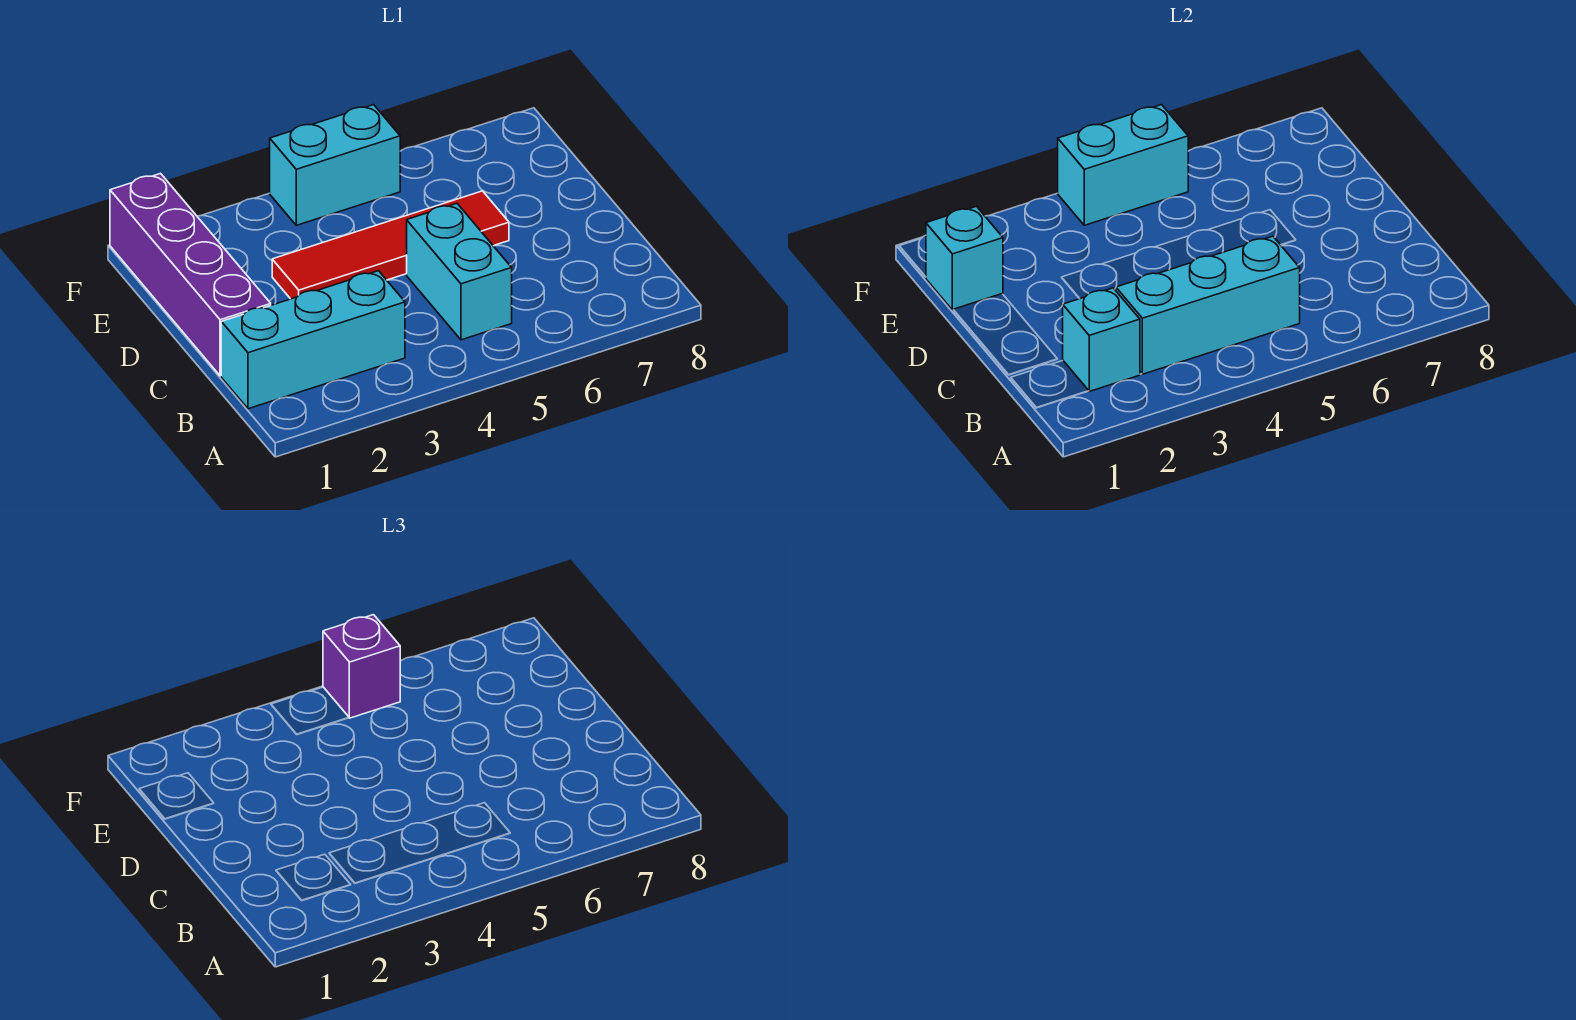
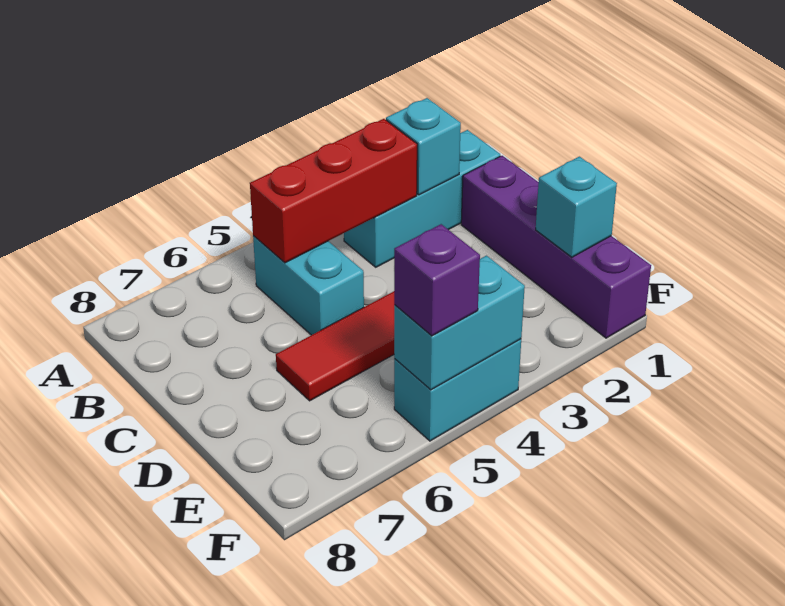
cyan 1x3 brick [1116,236,1300,374] -> red 1x3 brick [250,119,417,263]

